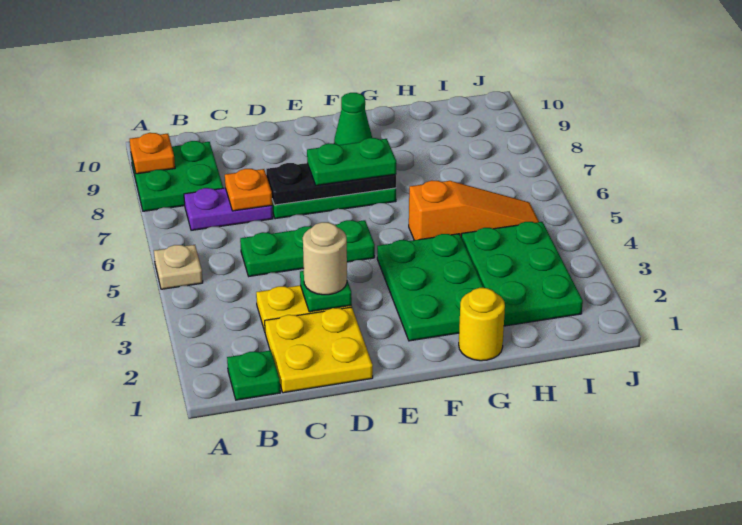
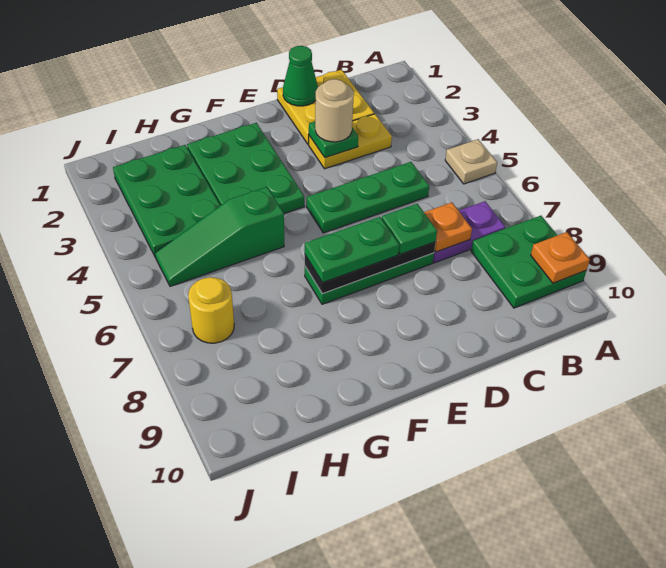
green 1x1 plate [227,350,280,400] -> green 1x1 plate moved to [382,204,437,254]
green 1x1 cone [334,93,372,145] -> green 1x1 cone moved to [283,46,318,106]
yellow 1x1 round brick [459,288,505,361] -> yellow 1x1 round brick moved to [188,277,234,343]
orange 1x3 slope [409,180,539,240] -> green 1x3 slope [155,187,284,286]

